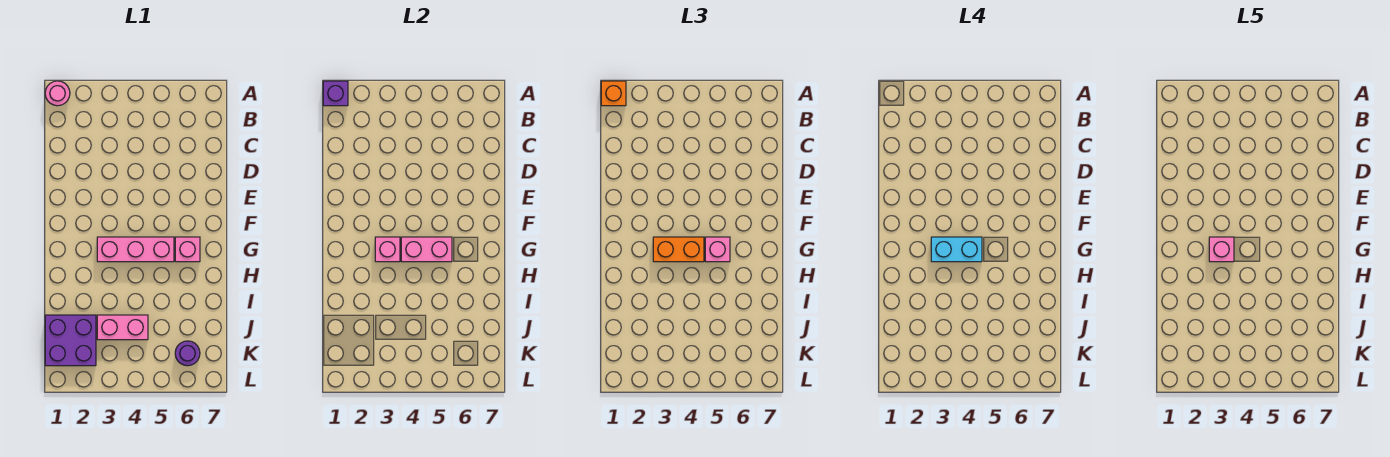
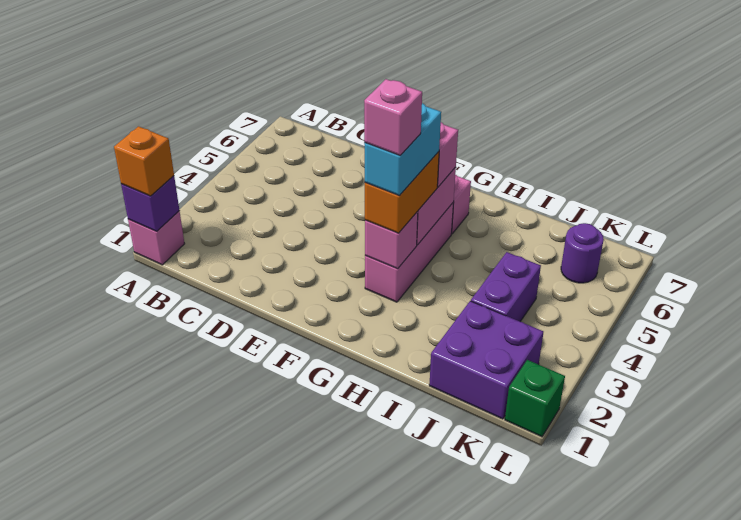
pink 1x1 round brick [45,81,70,106] -> pink 1x1 brick [128,211,185,265]
pink 1x2 brick [97,315,148,340] -> purple 1x2 brick [471,252,541,321]
none -> green 1x1 brick [505,360,565,437]

